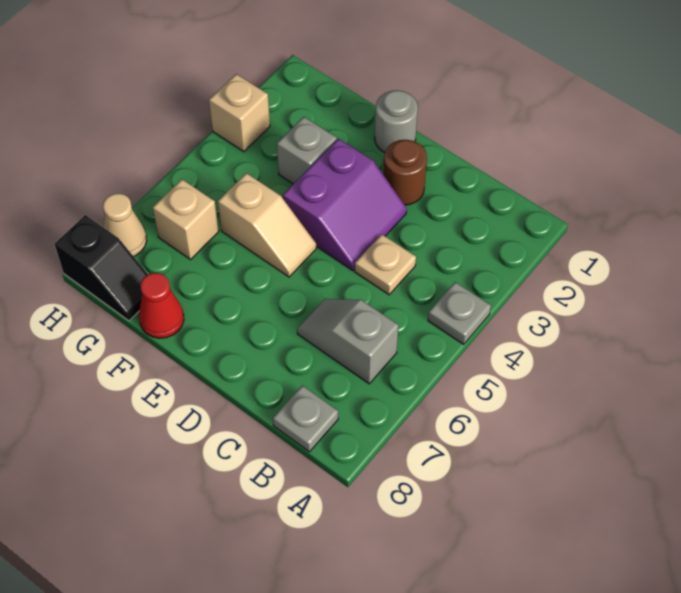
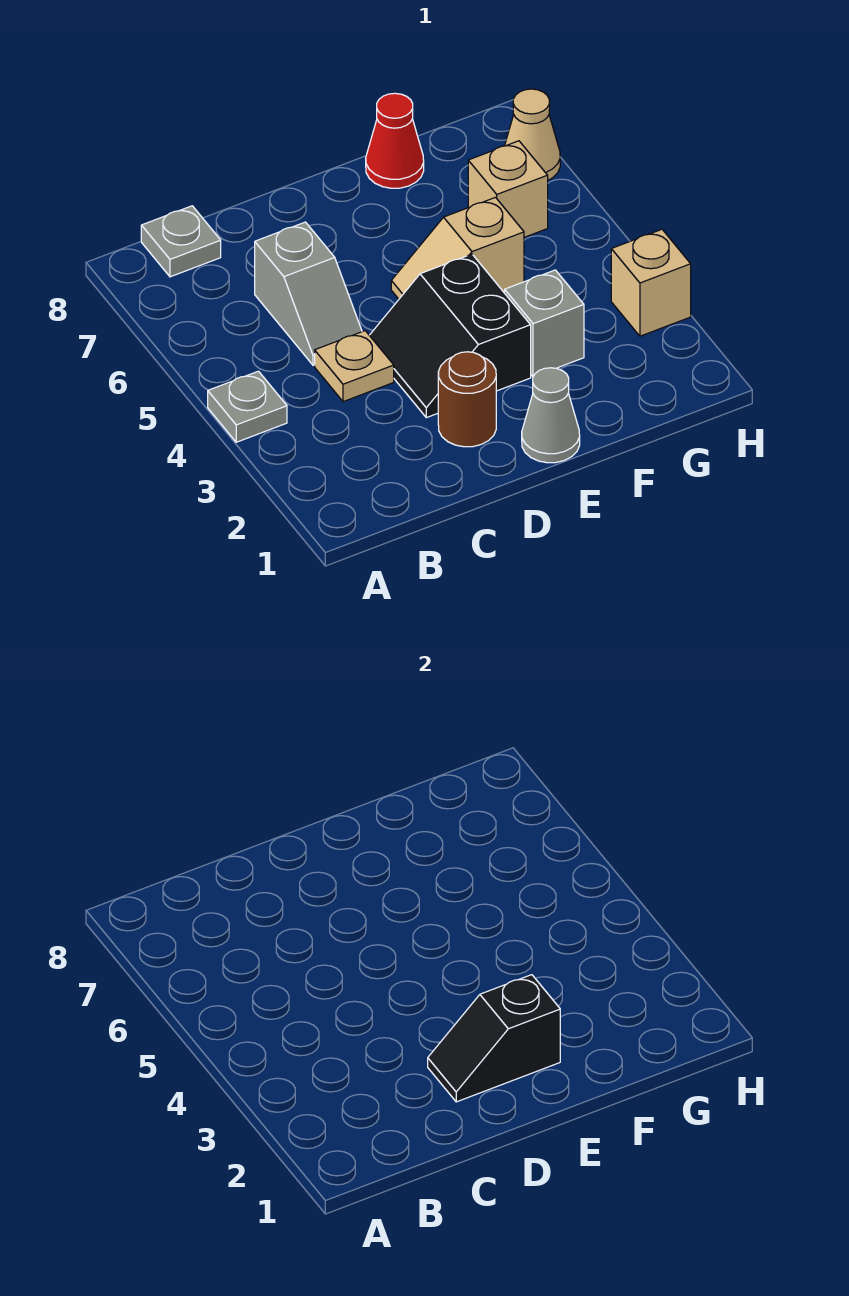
grey 1x2 slope [297,299,399,384] -> grey 1x2 slope turned to [255,222,362,365]
purple 2x2 slope [283,139,407,271] -> black 2x2 slope [369,254,531,418]
grey 1x1 round brick [375,90,418,153] -> grey 1x1 cone [522,368,580,463]
black 1x2 slope [55,215,148,321] -> black 1x2 slope moved to [428,975,560,1102]

